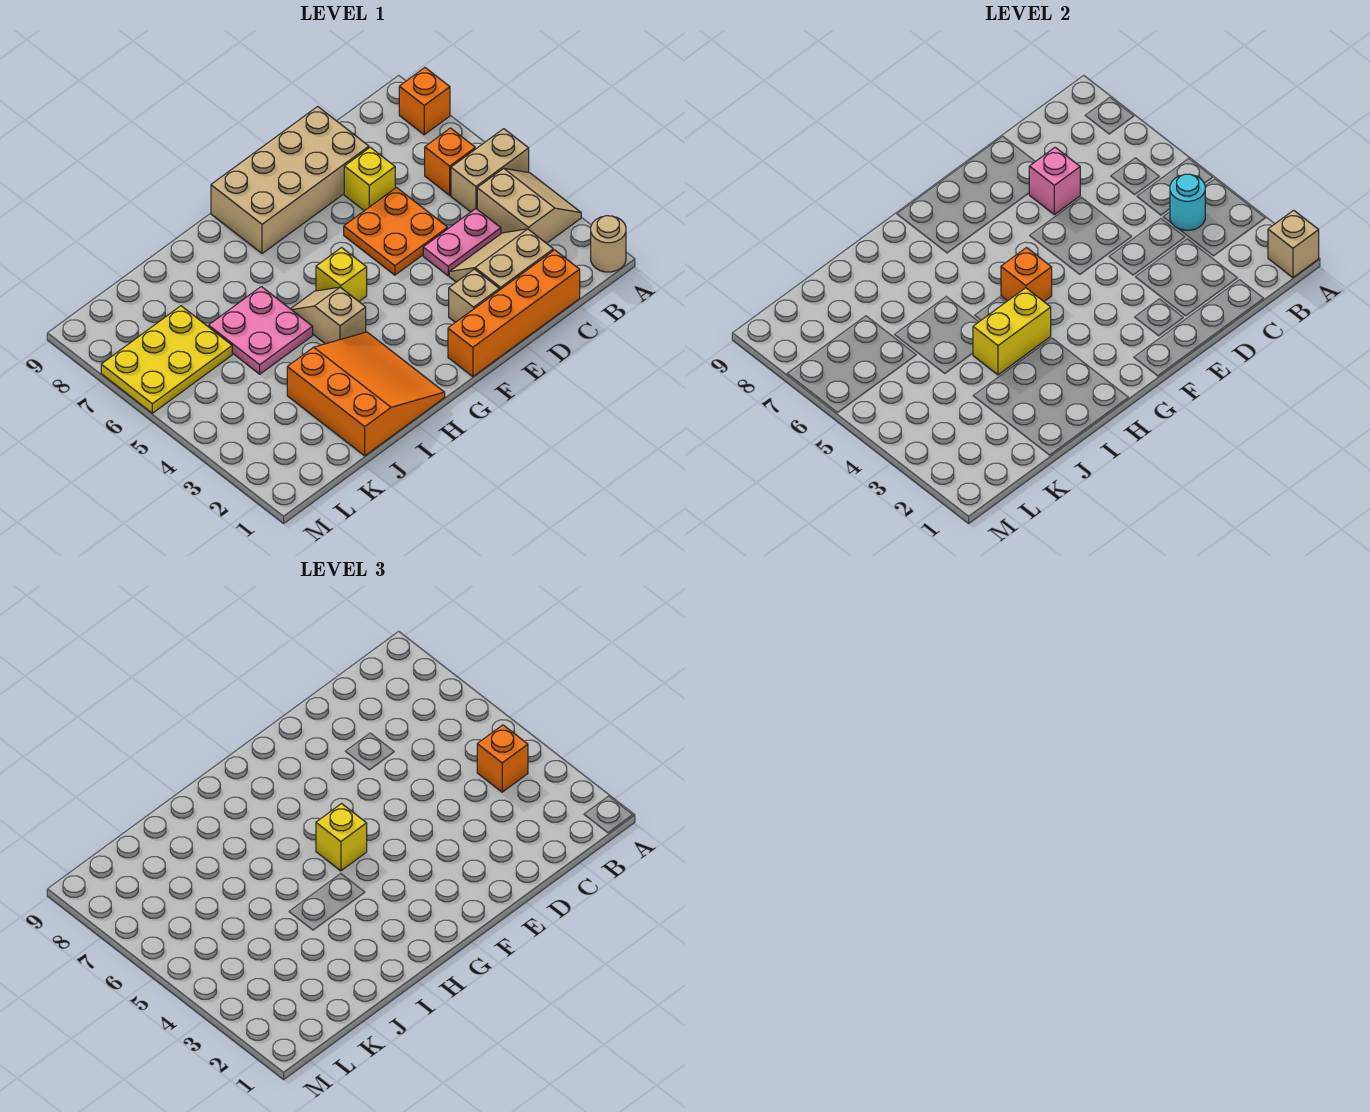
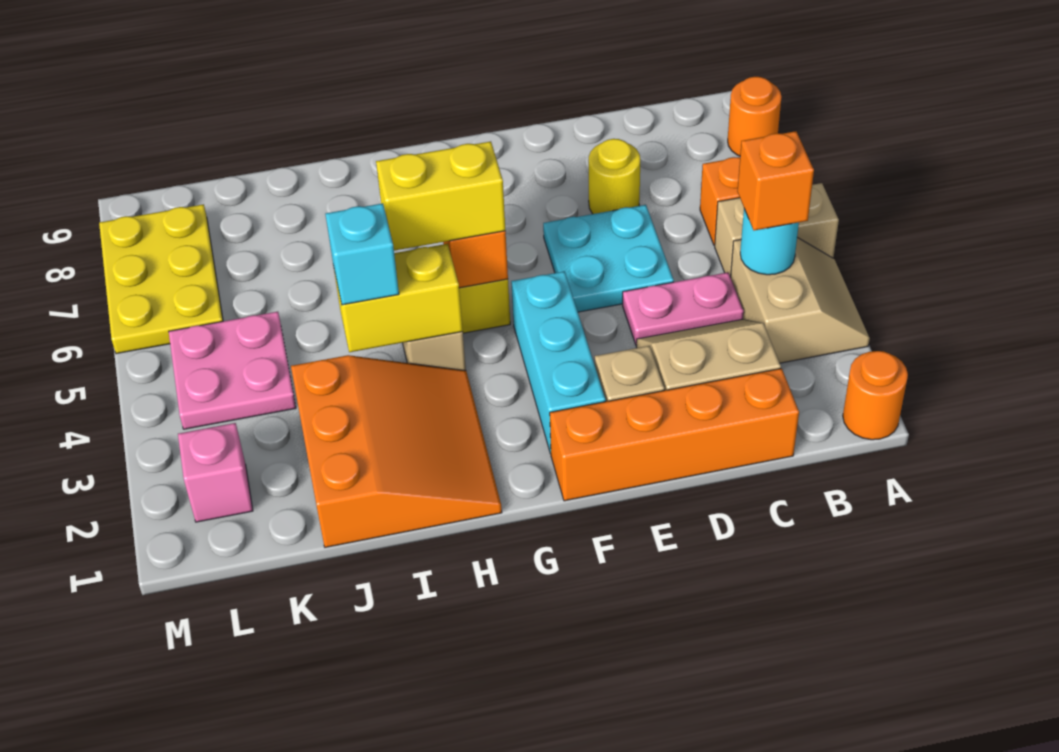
tan 1x1 round brick [591,216,626,272] -> orange 1x1 round brick [843,351,908,440]
tan 1x1 brick [1268,210,1319,277] -> none
orange 1x1 brick [399,68,450,135] -> orange 1x1 round brick [728,77,781,156]
orange 2x2 plate [344,188,448,275] -> cyan 2x2 plate [543,205,674,312]
yellow 1x1 brick [344,147,395,211] -> yellow 1x1 round brick [589,139,640,214]
pink 1x1 brick [1029,147,1080,215] -> pink 1x1 brick moved to [178,423,253,522]
tan 2x4 brick [211,107,369,254] -> none
none -> cyan 1x3 brick [511,271,606,454]
yellow 1x1 brick [316,804,367,871] -> yellow 1x2 brick [376,141,505,251]
none -> cyan 1x1 brick [325,203,399,305]
pink 2x2 plate [209,287,313,374] -> pink 2x2 plate moved to [169,312,296,429]
yellow 2x3 plate [101,306,232,413] -> yellow 2x3 plate turned to [99,204,223,354]

